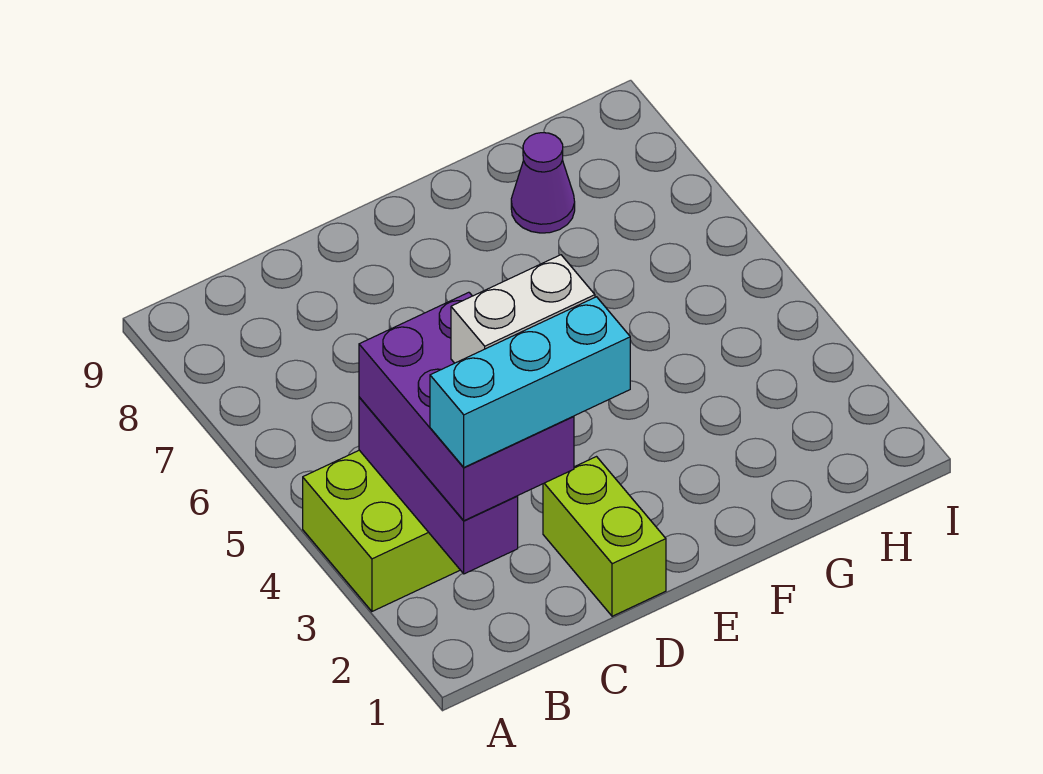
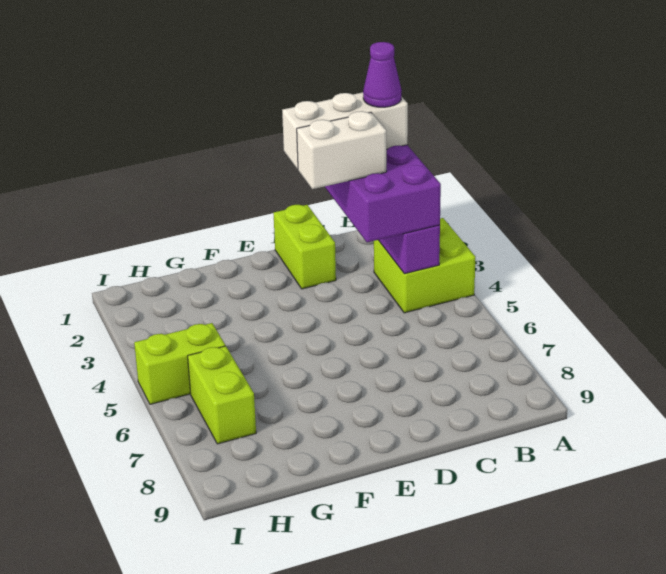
cyan 1x3 brick [430,297,630,467] -> white 1x3 brick [282,92,408,169]
purple 1x1 cone [511,133,575,233] -> purple 1x1 cone moved to [363,42,402,107]
none -> lime 1x2 brick [134,323,225,404]
none -> lime 1x2 brick [188,346,256,444]

